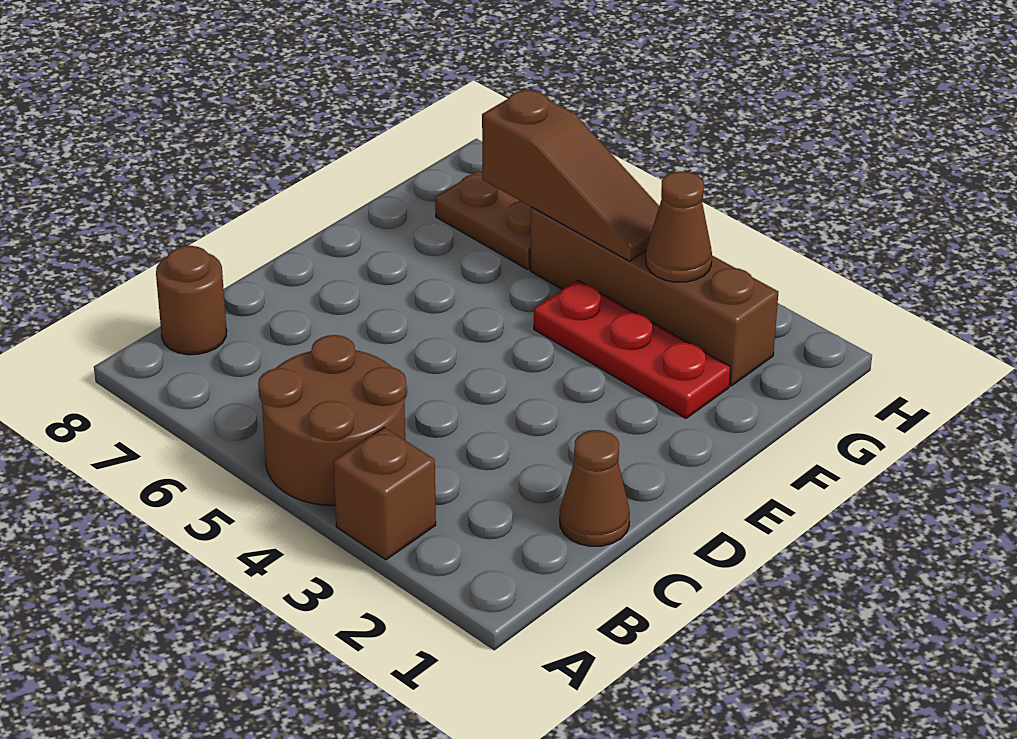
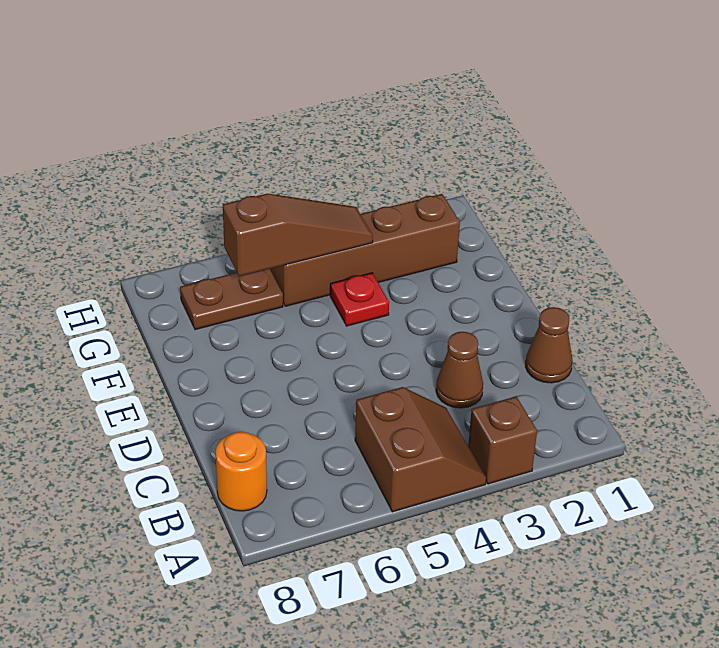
brown 2x2 round brick [258,335,406,505] -> brown 2x2 slope [355,387,486,512]
brown 1x1 round brick [156,246,227,355] -> orange 1x1 round brick [216,432,267,511]
red 1x3 plate [534,280,731,418] -> red 1x1 plate [330,273,389,326]
brown 1x1 cone [646,171,712,282] -> brown 1x1 cone moved to [436,332,483,408]

